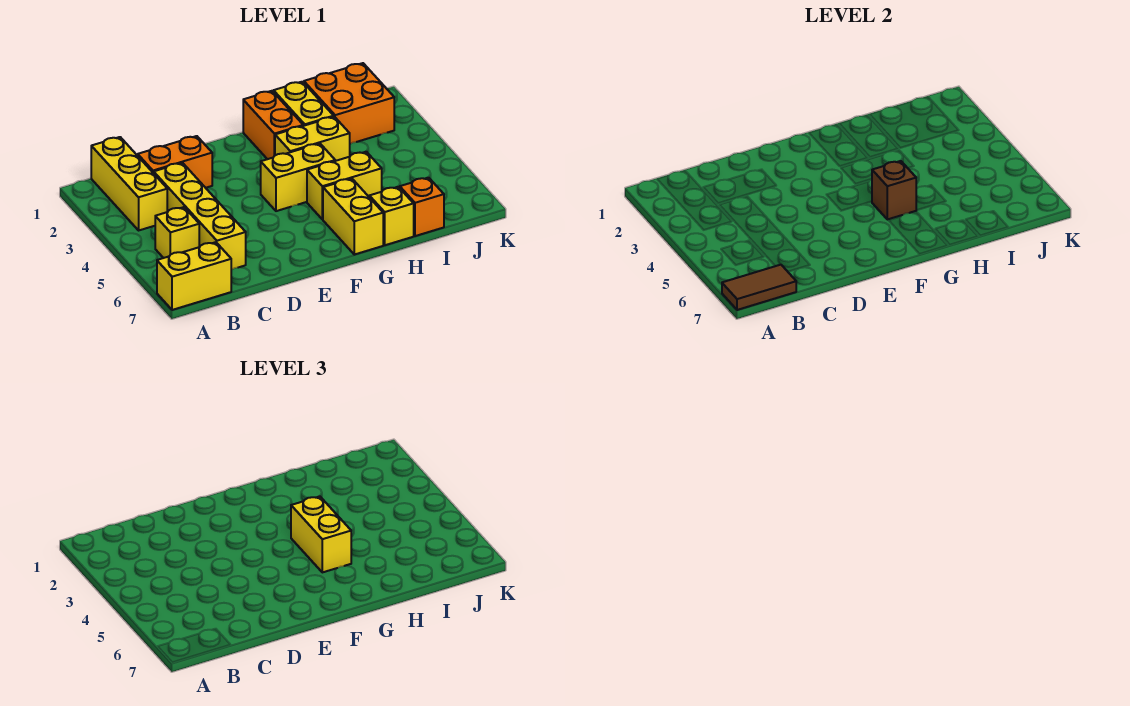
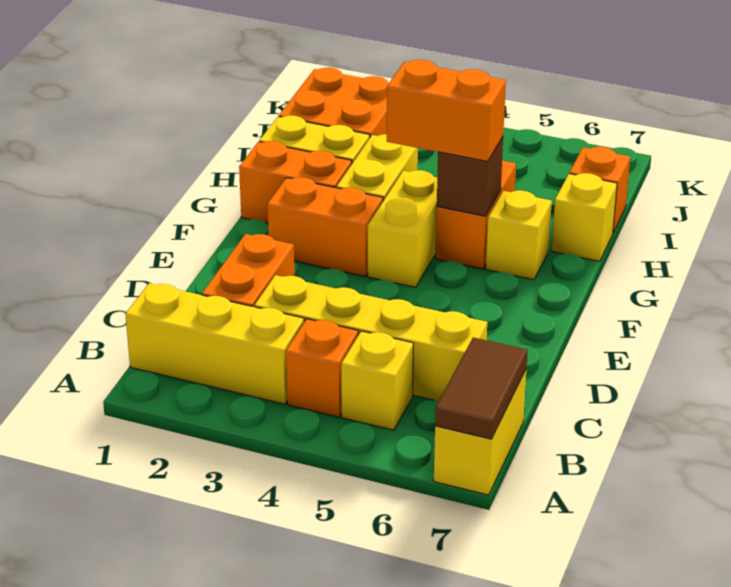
none -> orange 1x1 brick [286,319,358,417]
none -> orange 1x2 brick [267,177,383,276]
yellow 1x2 brick [291,496,351,572] -> orange 1x2 brick [387,60,506,162]
yellow 1x2 brick [307,152,382,219] -> orange 1x2 brick [435,161,516,269]
yellow 1x2 brick [323,179,383,255] -> yellow 1x1 brick [486,190,552,280]

